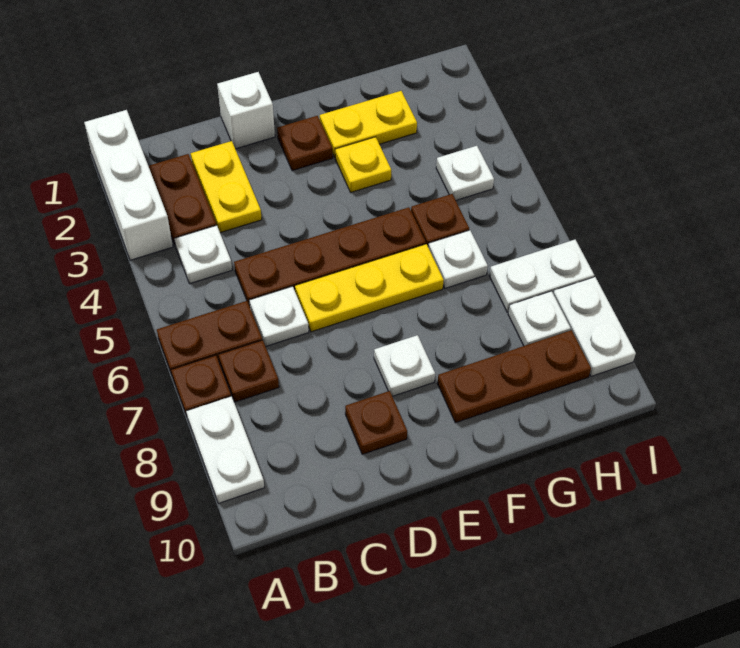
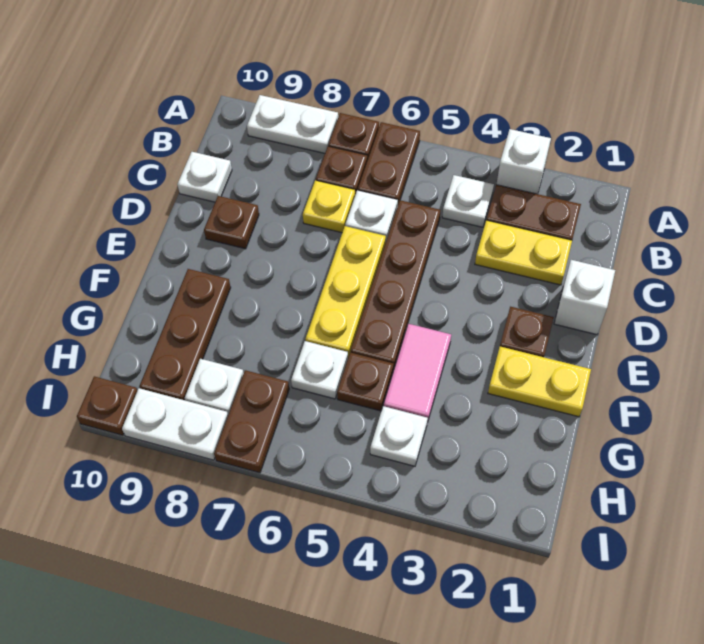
white 1x3 brick [84,110,173,260] -> white 1x1 brick [496,129,551,194]
white 1x1 plate [374,335,435,396] -> white 1x1 plate moved to [177,152,232,202]
yellow 1x2 plate [320,91,417,157] -> yellow 1x2 plate turned to [488,347,591,417]
yellow 1x1 plate [335,137,391,192] -> yellow 1x1 plate moved to [303,180,355,233]
none -> pink 1x2 tile [384,324,451,423]
white 1x2 plate [489,240,594,312] -> brown 1x2 plate [214,370,289,473]
none -> brown 1x1 plate [77,376,138,435]

